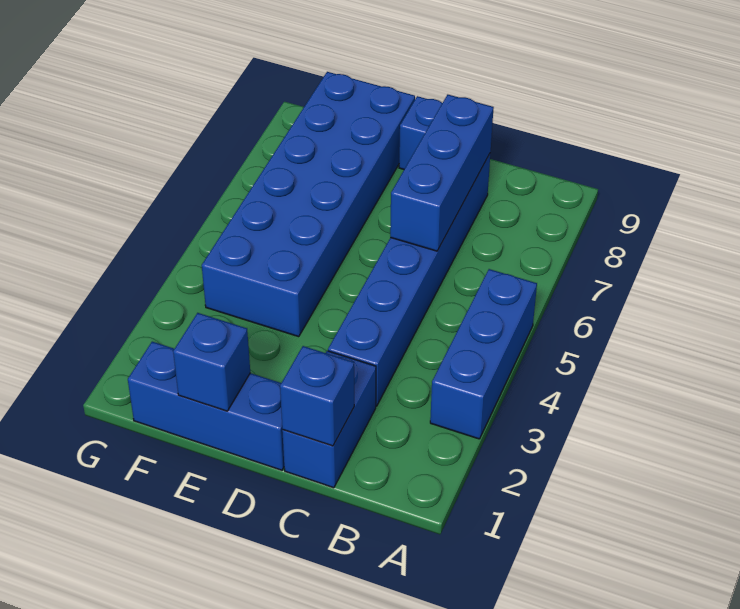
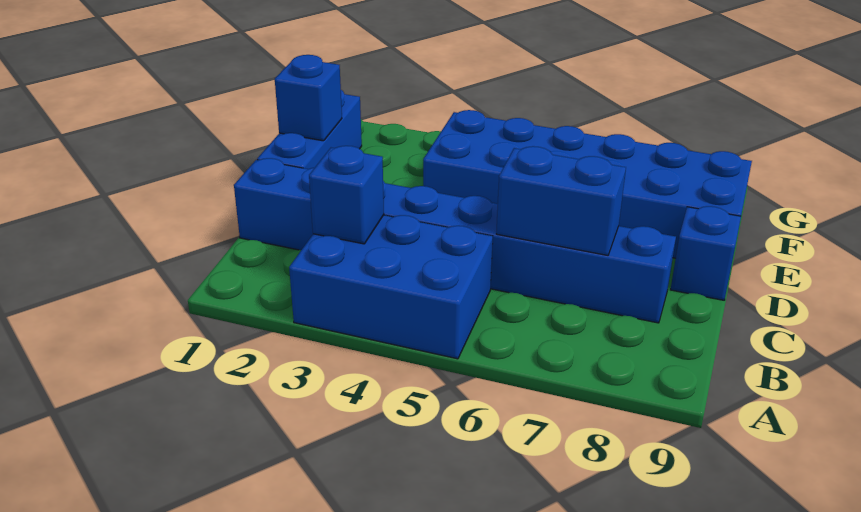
blue 1x3 brick [430,269,537,439] -> blue 2x3 brick [289,215,493,359]
blue 1x1 brick [280,346,354,446] -> blue 1x1 brick moved to [309,146,384,244]
blue 1x3 brick [390,95,494,251] -> blue 1x2 brick [496,146,626,255]

